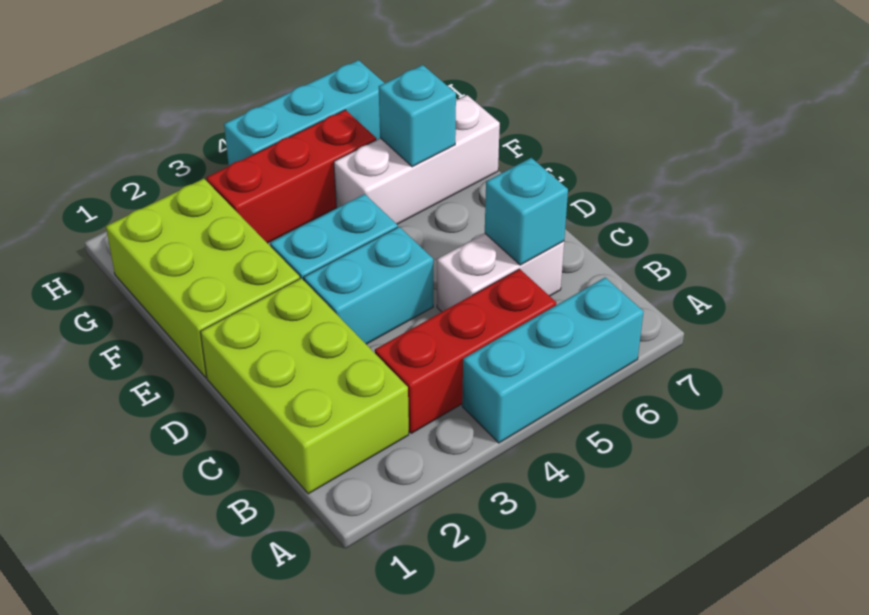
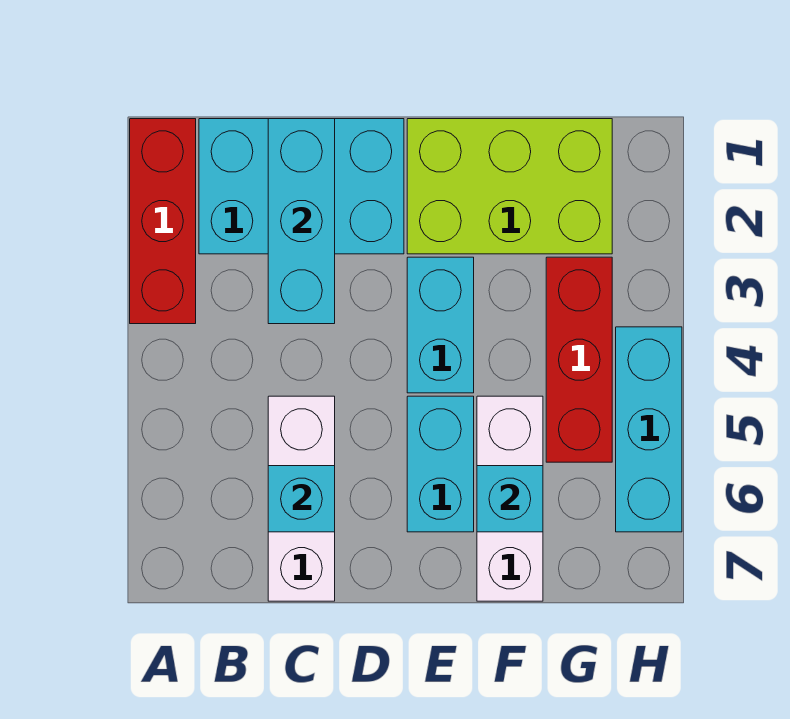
cyan 1x3 brick [462,278,644,443] -> cyan 1x3 brick moved to [268,119,335,324]
lime 2x3 brick [200,278,409,494] -> cyan 2x3 brick [199,119,404,254]
red 1x3 brick [375,269,556,433] -> red 1x3 brick moved to [130,119,196,324]
white 1x2 brick [437,233,564,312] -> white 1x3 brick [268,396,335,601]
cyan 1x2 brick [304,227,433,344] -> cyan 1x2 brick moved to [407,396,474,532]

